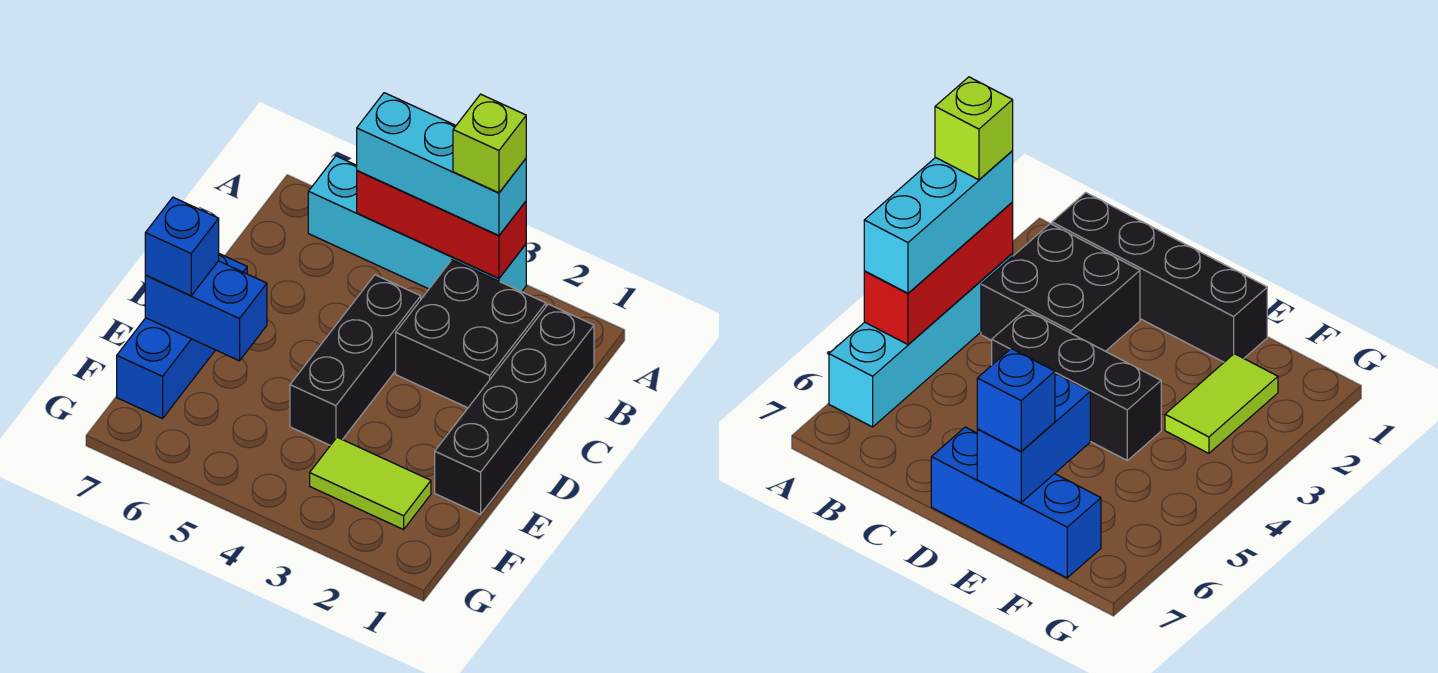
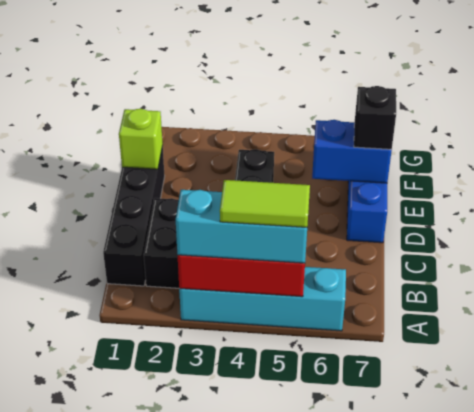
lime 1x1 brick [453,94,526,193] -> lime 1x1 brick moved to [119,109,163,169]
blue 1x1 brick [145,197,219,296] -> black 1x1 brick [354,86,396,149]
lime 1x2 tile [310,437,431,529] -> lime 1x2 tile moved to [220,180,310,227]

